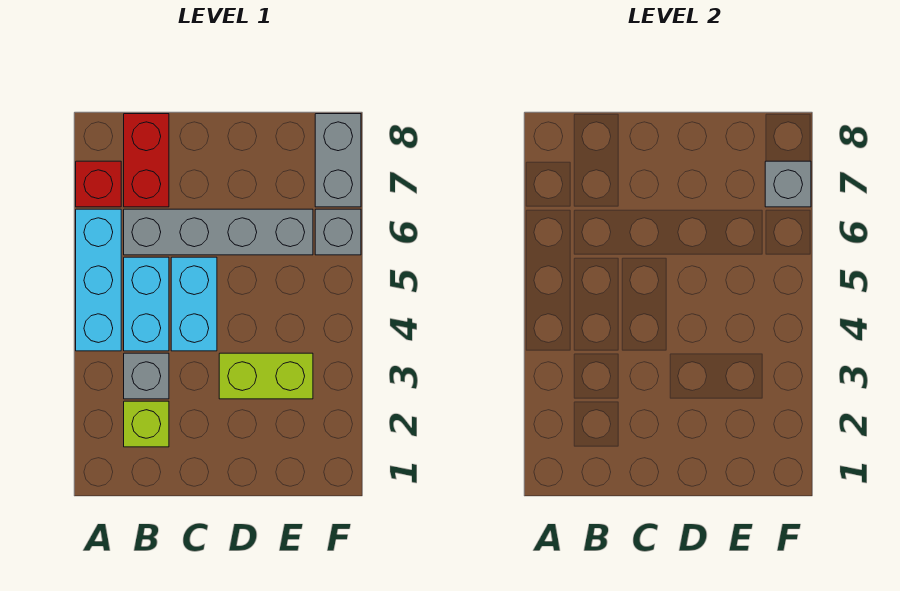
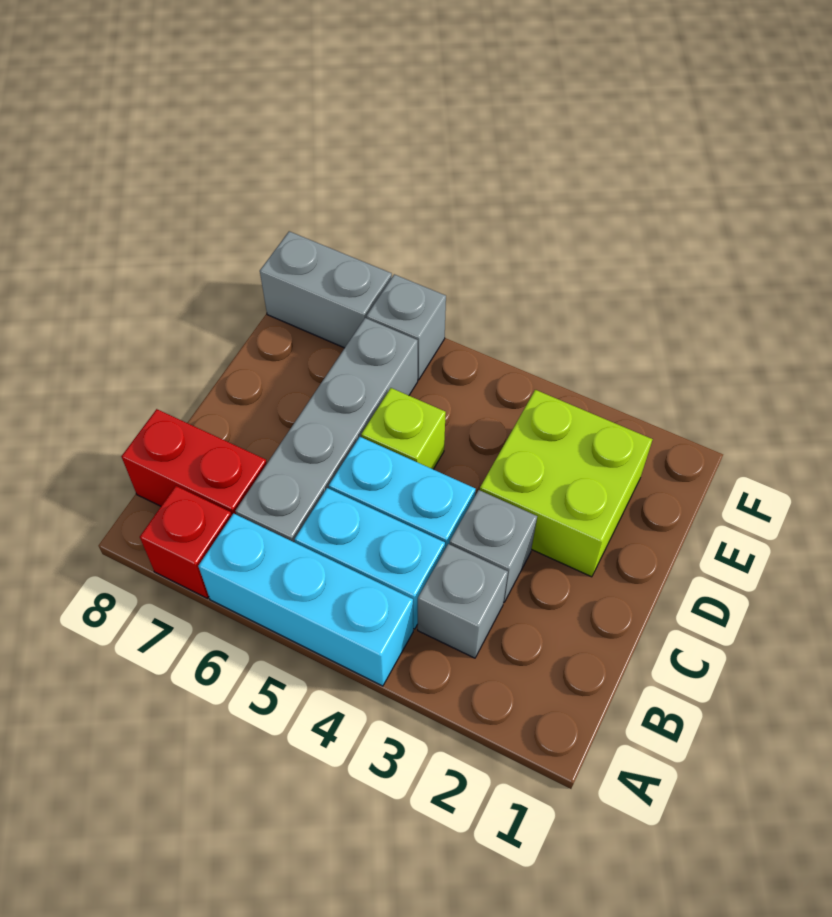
lime 1x1 brick [124,401,169,447] -> lime 1x1 brick moved to [361,388,446,469]
lime 1x2 brick [219,353,313,399] -> lime 2x2 brick [480,390,653,577]
grey 1x1 brick [765,161,811,207] -> grey 1x1 brick moved to [450,490,537,602]

